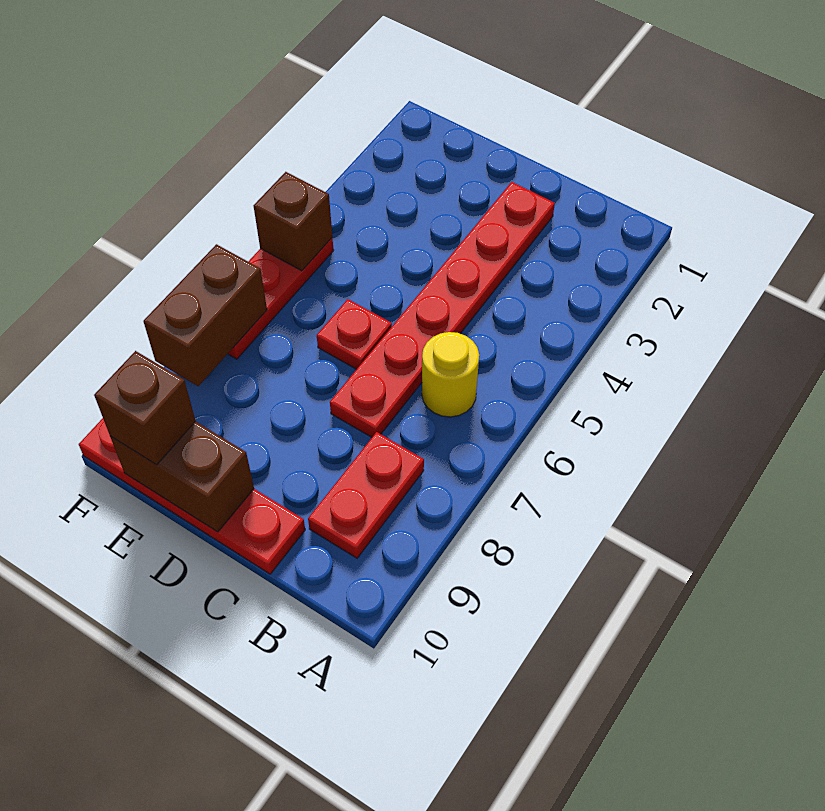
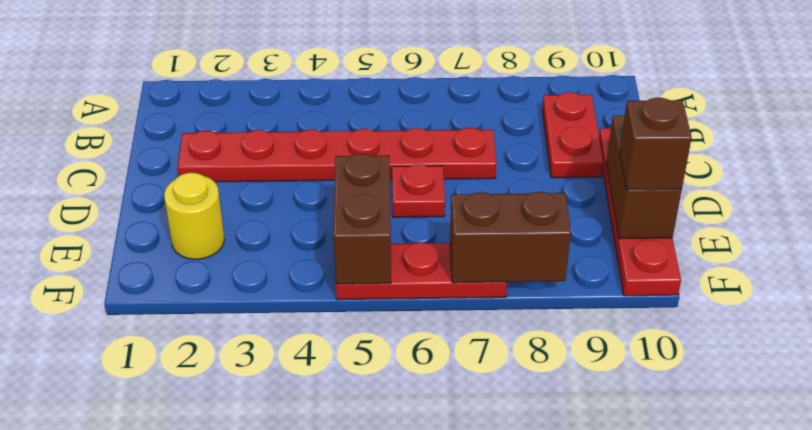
yellow 1x1 round brick [422,332,479,417] -> yellow 1x1 round brick moved to [164,173,225,259]
red 1x2 plate [308,432,424,558] -> red 1x2 plate turned to [542,92,603,178]
brown 1x1 brick [254,172,332,271] -> brown 1x2 brick [333,154,391,284]

